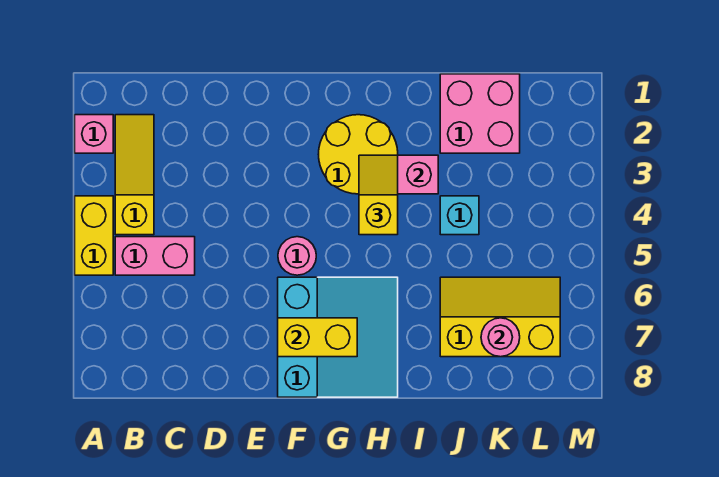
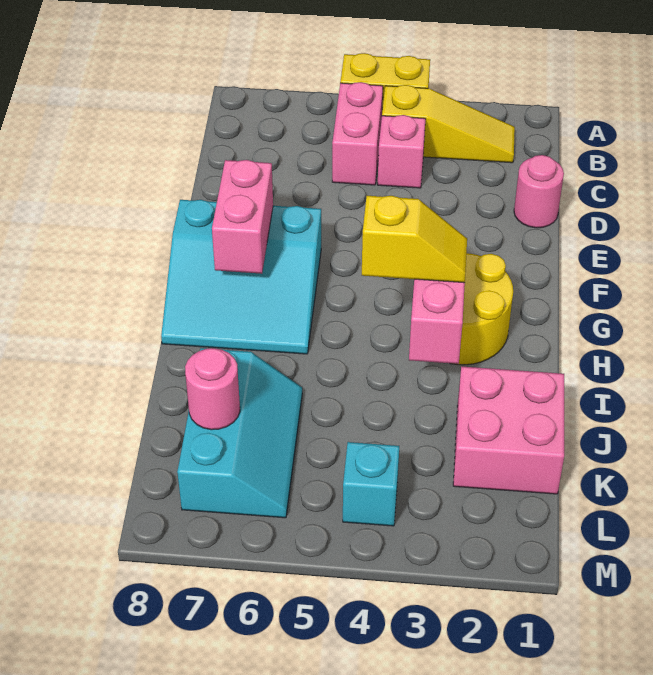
pink 1x1 brick [75,115,113,153] -> pink 1x1 brick moved to [378,115,425,188]
pink 1x1 round brick [278,237,316,275] -> pink 1x1 round brick moved to [514,155,564,228]
yellow 1x2 brick [278,318,357,357] -> pink 1x2 brick [212,160,273,274]
cyan 1x1 brick [440,196,479,235] -> cyan 1x1 brick moved to [343,442,399,526]
yellow 2x3 slope [440,277,560,357] -> cyan 2x3 slope [177,348,302,518]

